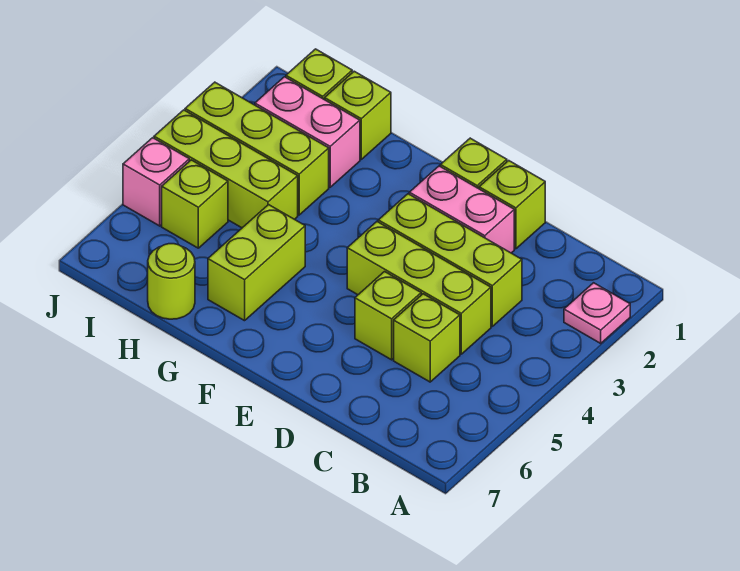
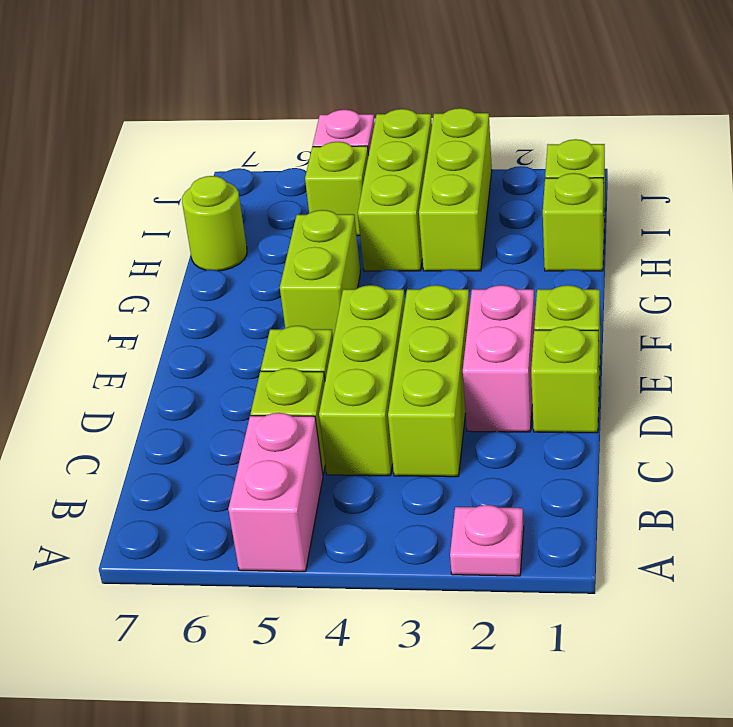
lime 1x2 brick [208,205,305,321] -> lime 1x2 brick turned to [280,210,360,338]
pink 1x2 brick [255,77,360,187] -> pink 1x2 brick moved to [228,413,323,572]

